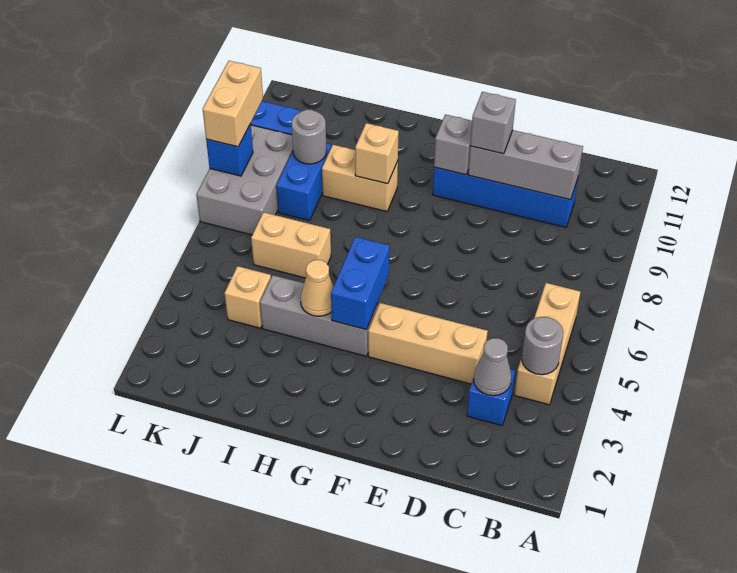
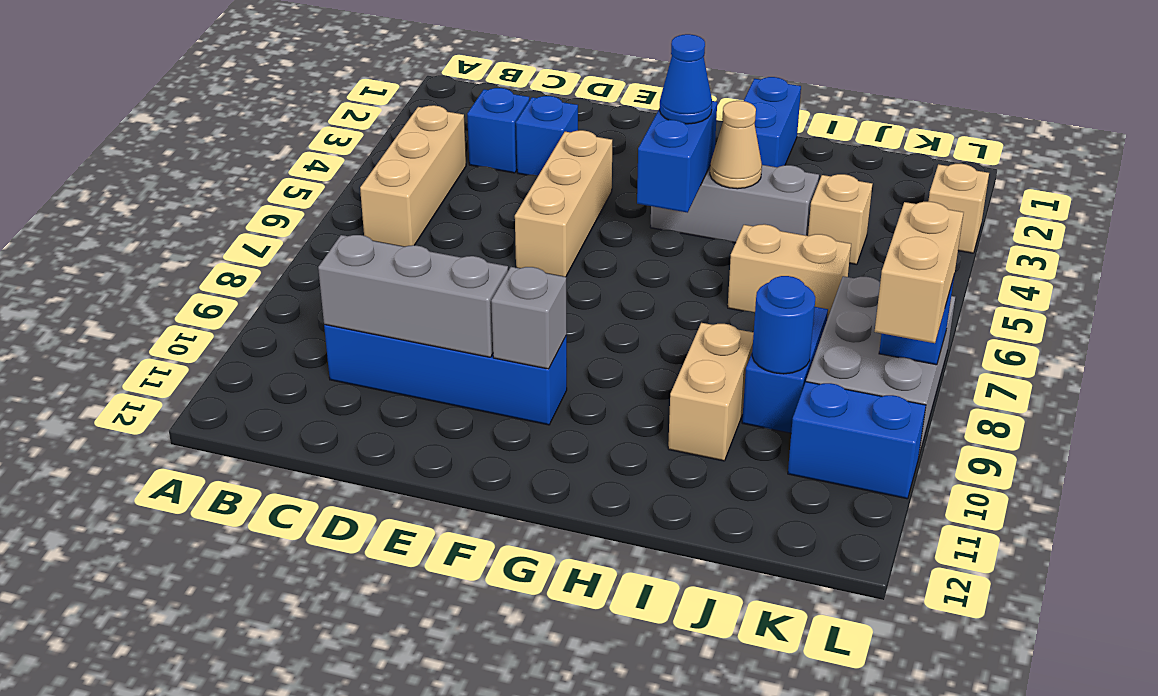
grey 1x1 round brick [522,317,563,375] -> none
grey 1x1 cone [474,338,512,396] -> none
none -> blue 1x1 brick [516,96,578,175]
tan 1x3 brick [368,303,488,384] -> tan 1x3 brick turned to [515,130,612,277]
grey 1x1 brick [470,92,516,154] -> none
none -> blue 1x1 cone [660,34,712,124]
none -> blue 1x2 brick [744,77,801,167]
tan 1x2 brick [322,145,398,212] -> tan 1x2 brick turned to [668,323,754,461]
tan 1x1 brick [355,123,399,184] -> tan 1x1 brick moved to [928,164,989,253]
grey 1x1 round brick [291,110,327,164] -> blue 1x1 round brick [752,276,815,374]

